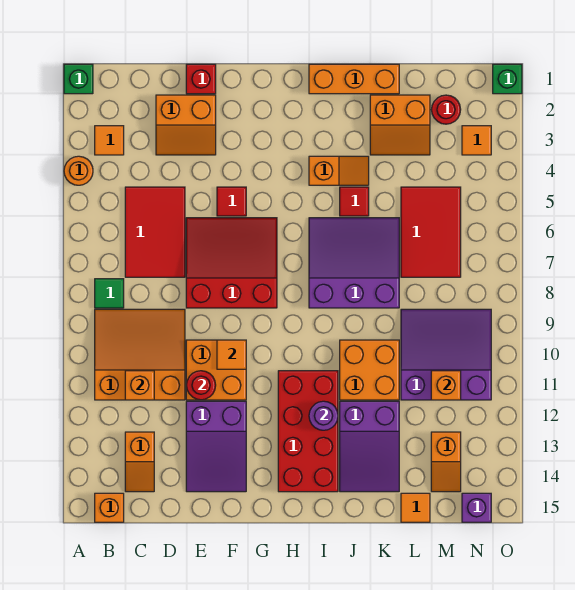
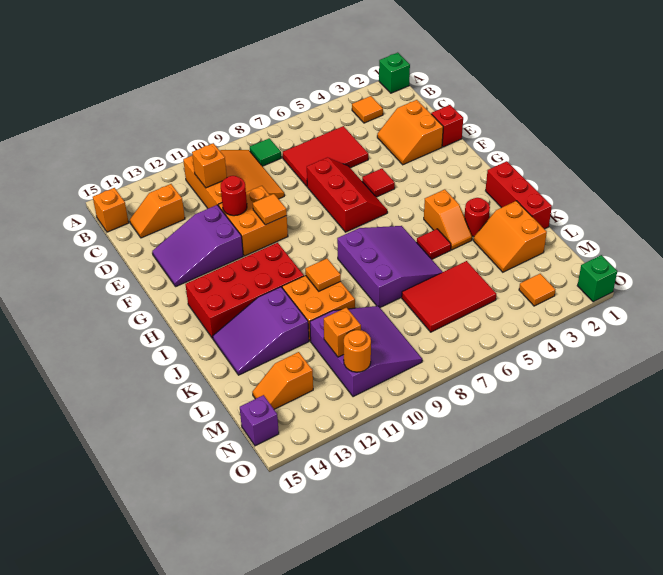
orange 1x1 round brick [64,156,93,185] -> orange 1x1 round brick moved to [344,330,371,372]
red 3x3 slope [186,218,277,308] -> red 2x3 slope [307,158,387,232]
orange 1x3 brick [309,64,399,94] -> red 1x3 brick [486,161,552,229]
purple 1x1 round brick [309,401,338,430] -> none
orange 1x1 tile [401,493,430,522] -> orange 1x1 tile moved to [305,258,341,291]
red 1x1 round brick [431,95,461,124] -> red 1x1 round brick moved to [464,198,490,237]

